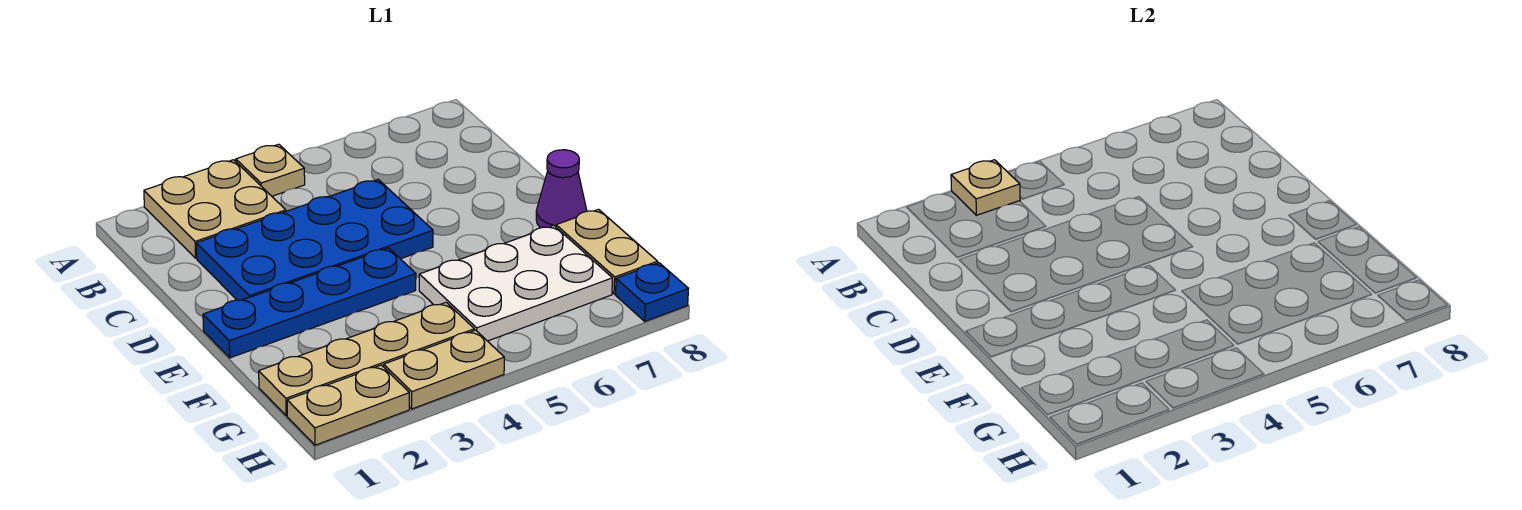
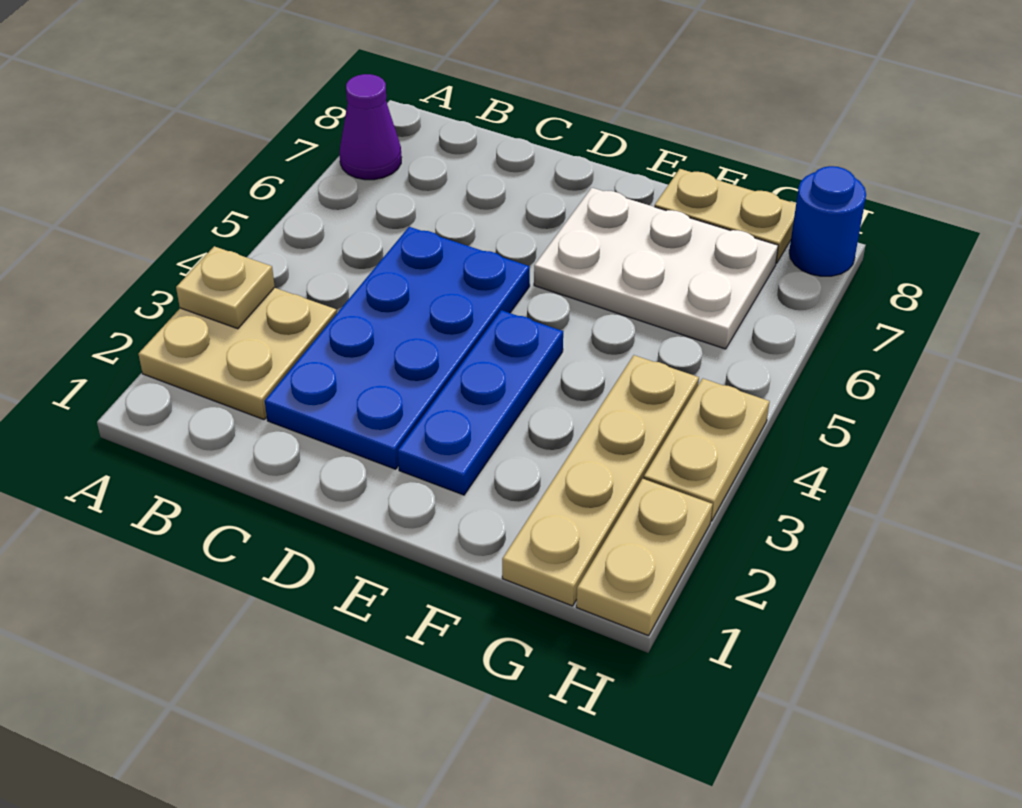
tan 1x1 plate [236,144,305,196] -> none
blue 1x4 plate [203,248,416,358] -> blue 1x3 plate [398,310,563,495]
purple 1x1 cone [536,150,587,228] -> purple 1x1 cone moved to [339,74,402,180]
white 2x3 plate [419,226,612,341] -> white 2x3 plate turned to [534,188,778,349]
blue 1x1 plate [616,263,688,321] -> blue 1x1 round brick [789,166,866,276]

